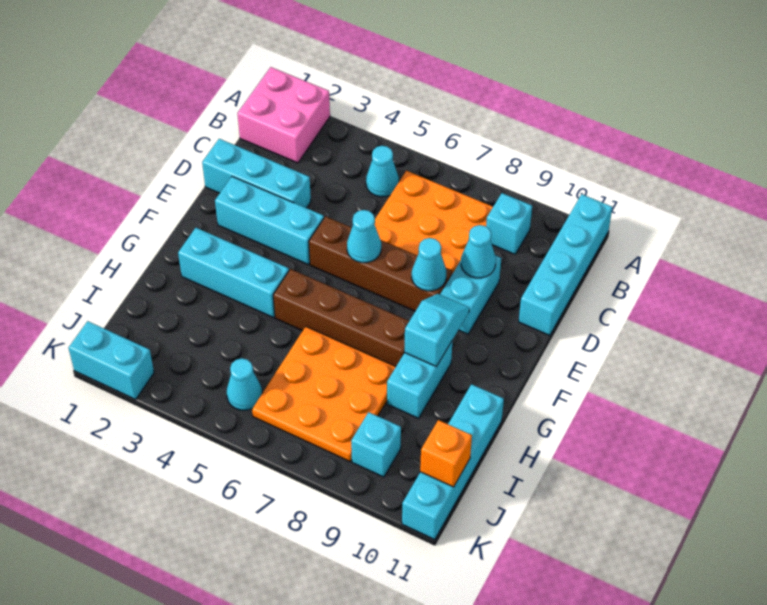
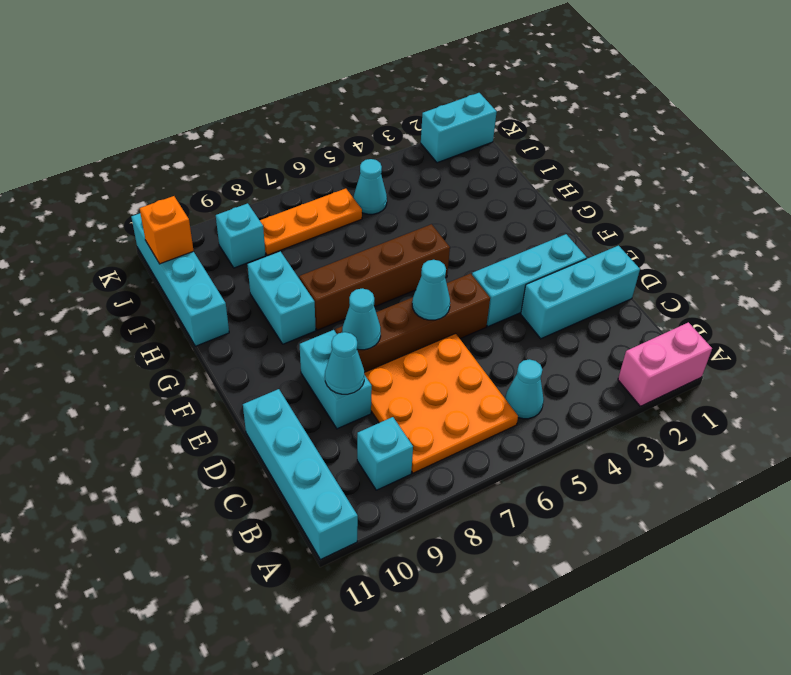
pink 2x2 brick [237,67,330,163] -> pink 1x2 brick [618,322,712,406]
cyan 1x2 slope [404,294,469,367] -> none
cyan 1x3 brick [178,228,289,317] -> none
orange 3x3 plate [252,327,396,461] -> orange 1x3 plate [260,189,362,255]

